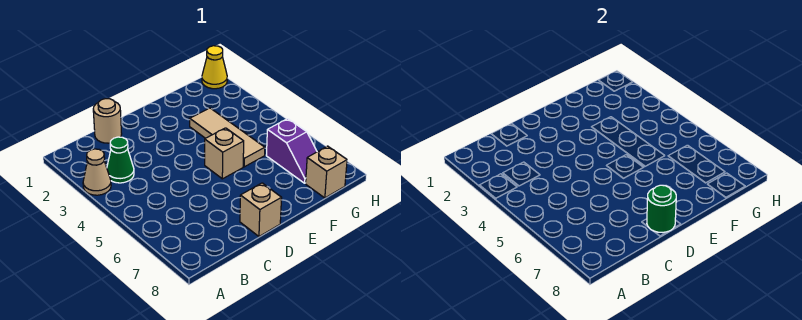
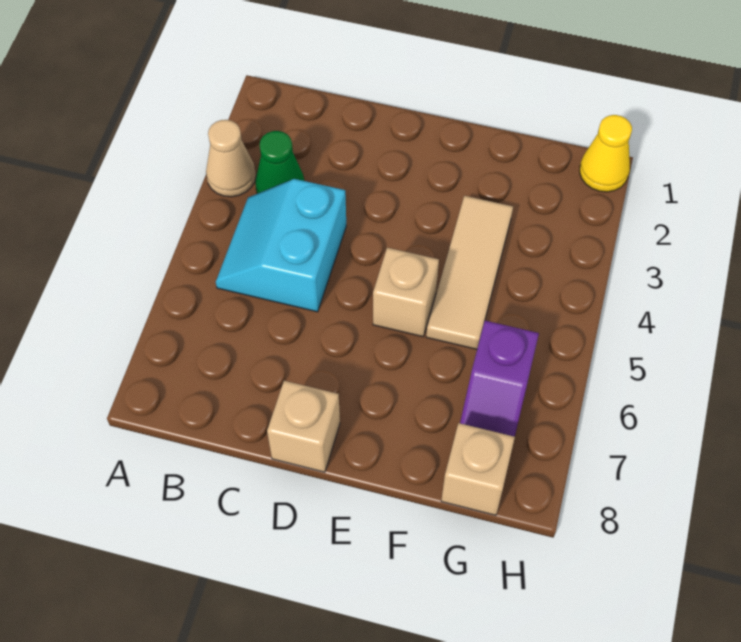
none -> cyan 2x2 slope [216,179,346,312]
tan 1x1 round brick [93,99,122,143] -> none
green 1x1 round brick [647,185,676,232] -> none

